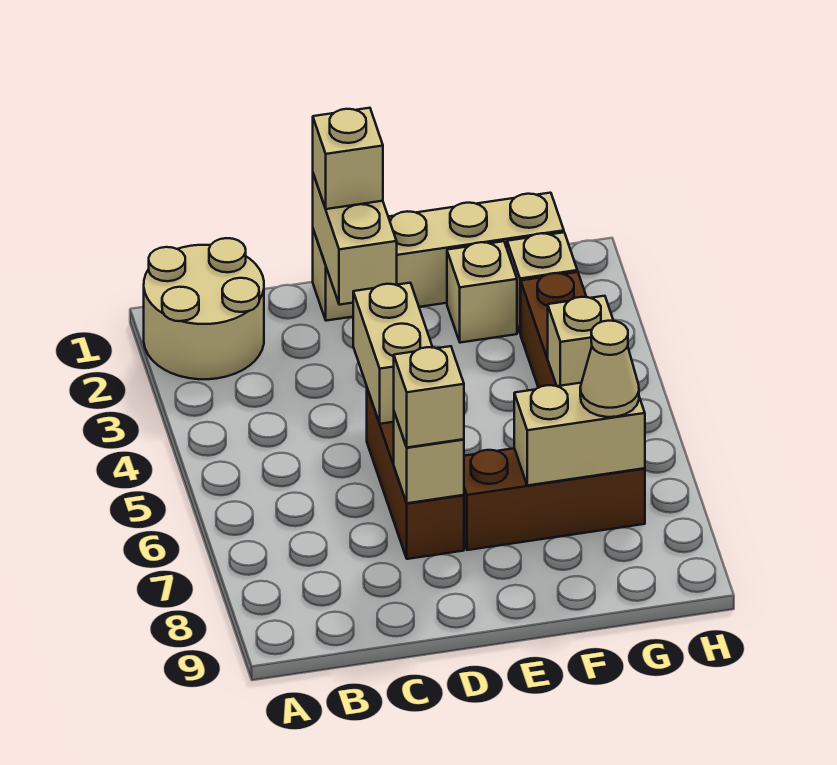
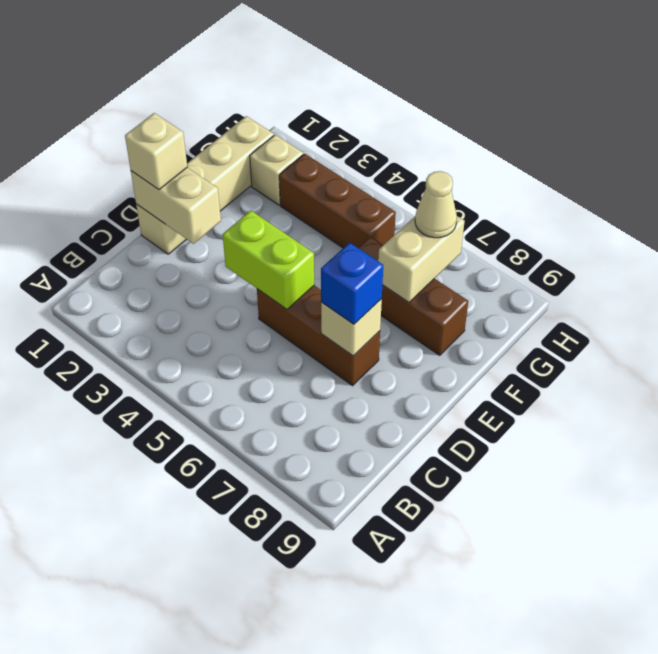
tan 2x2 round brick [144,238,264,379] -> none
tan 1x2 brick [353,283,433,424] -> lime 1x2 brick [223,210,314,309]
tan 1x1 brick [394,346,464,447] -> blue 1x1 brick [321,243,383,324]
brown 1x3 brick [464,448,645,550] -> brown 1x3 brick turned to [359,237,468,355]
tan 1x1 brick [447,241,517,343] -> none
tan 1x1 brick [548,296,614,386] -> none

